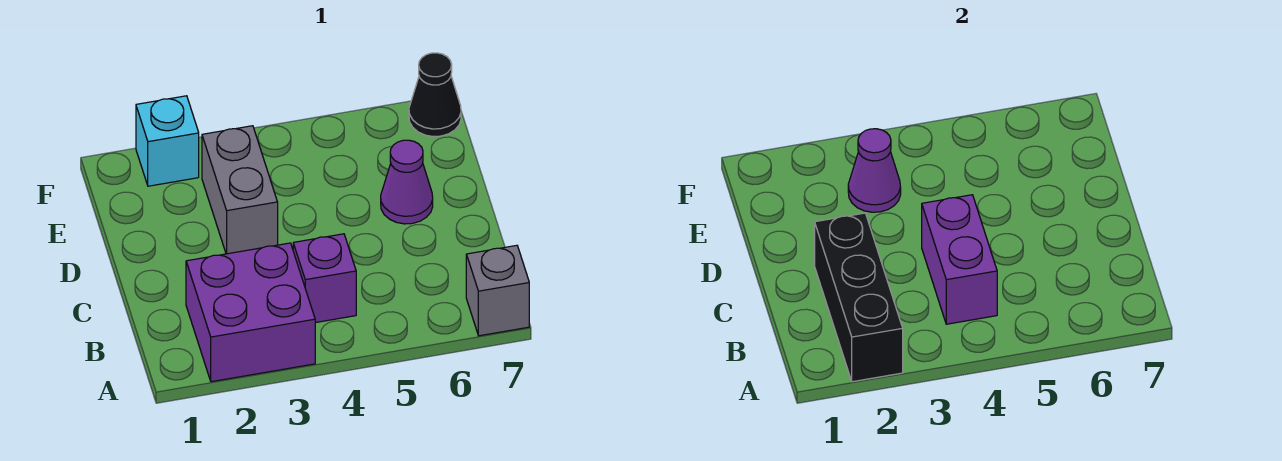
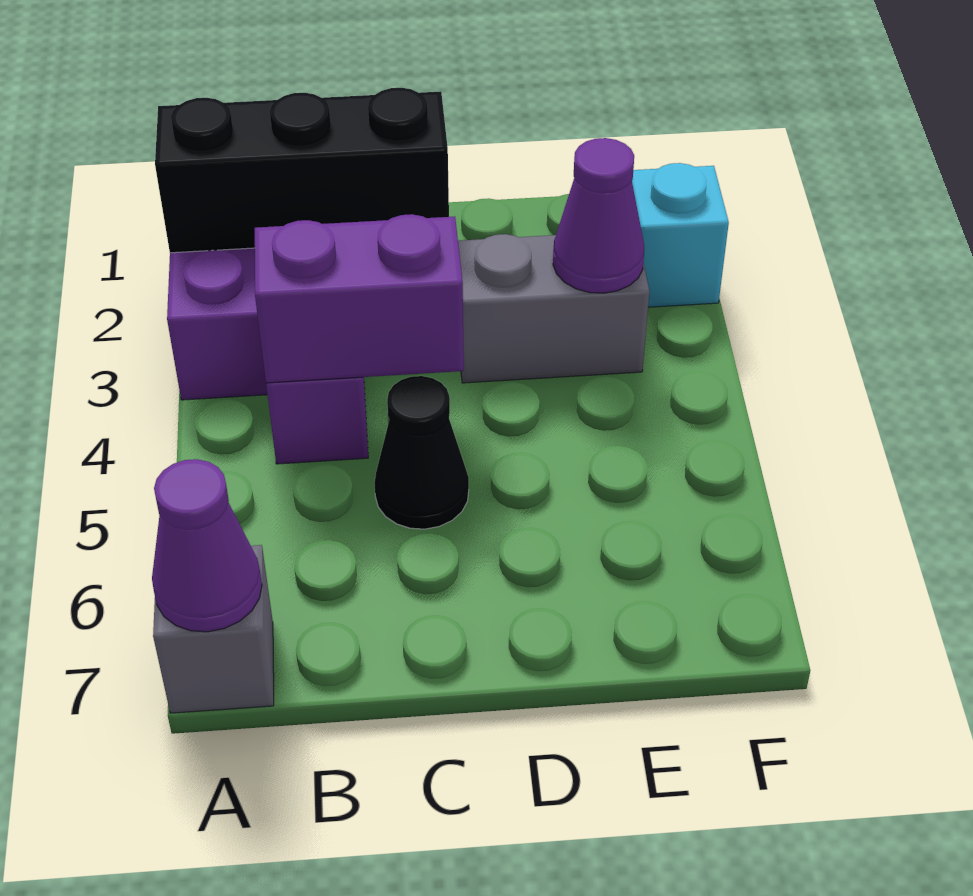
purple 1x1 cone [381,140,433,224] -> purple 1x1 cone moved to [152,459,262,632]
black 1x1 cone [409,53,461,137] -> black 1x1 cone moved to [374,376,469,529]

